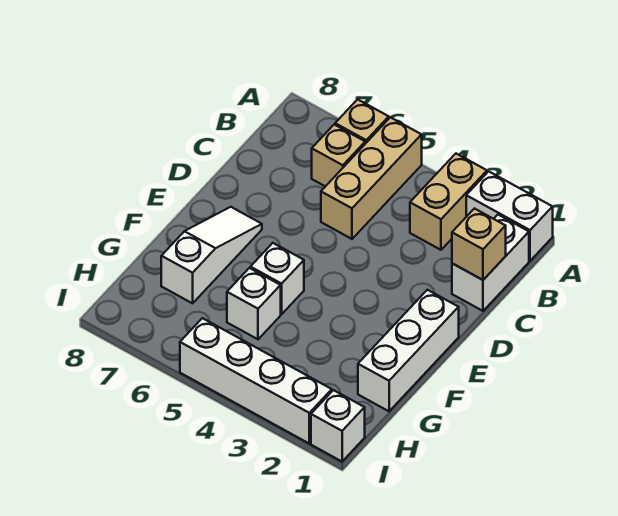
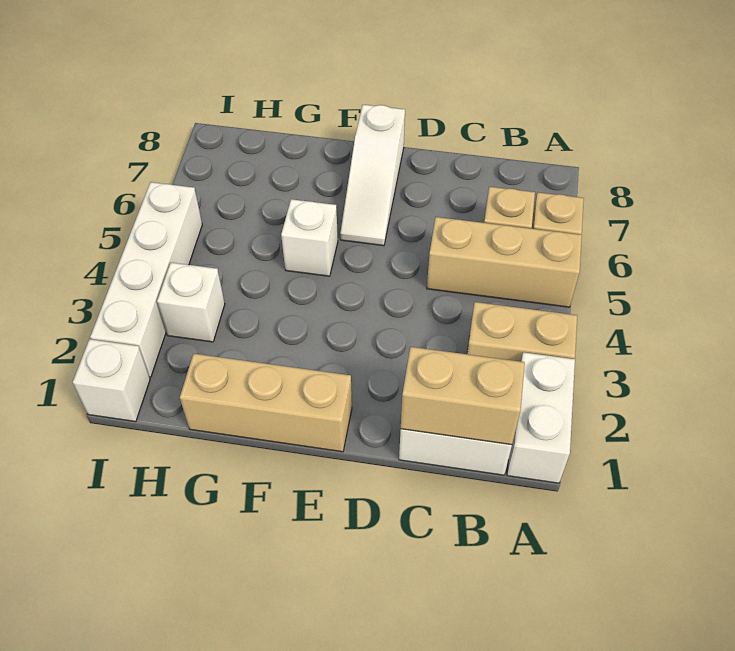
tan 1x1 brick [452,209,506,280] -> tan 1x2 brick [401,347,525,445]
white 1x3 brick [358,290,459,411] -> tan 1x3 brick [180,354,352,452]
white 1x3 slope [161,207,262,303] -> white 1x3 slope turned to [340,105,405,246]
white 1x1 brick [227,268,281,339] -> white 1x1 brick moved to [157,263,225,342]

